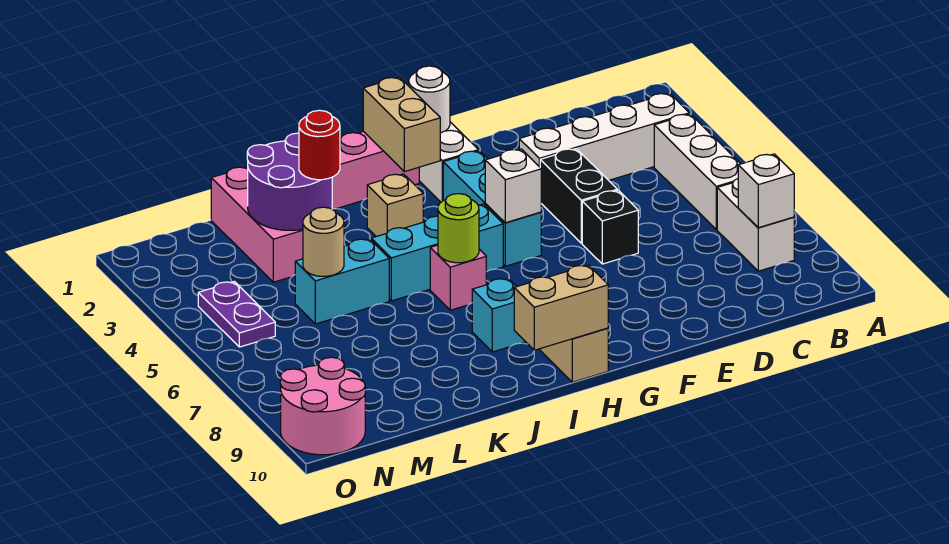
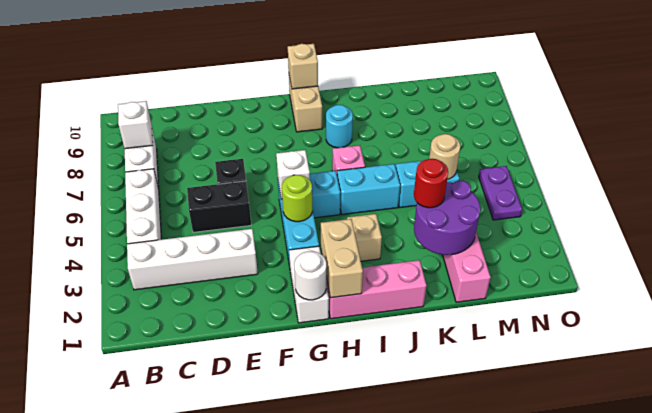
black 1x2 brick [540,149,617,243] -> black 1x2 brick turned to [187,181,251,232]
tan 1x2 brick [514,265,608,350] -> tan 1x1 brick [288,44,318,89]
lime 1x1 round brick [438,194,479,263] -> lime 1x1 round brick moved to [282,175,312,222]
cyan 1x1 brick [472,278,525,352] -> cyan 1x1 round brick [326,105,353,148]
pink 2x2 round brick [280,357,365,455] -> none

